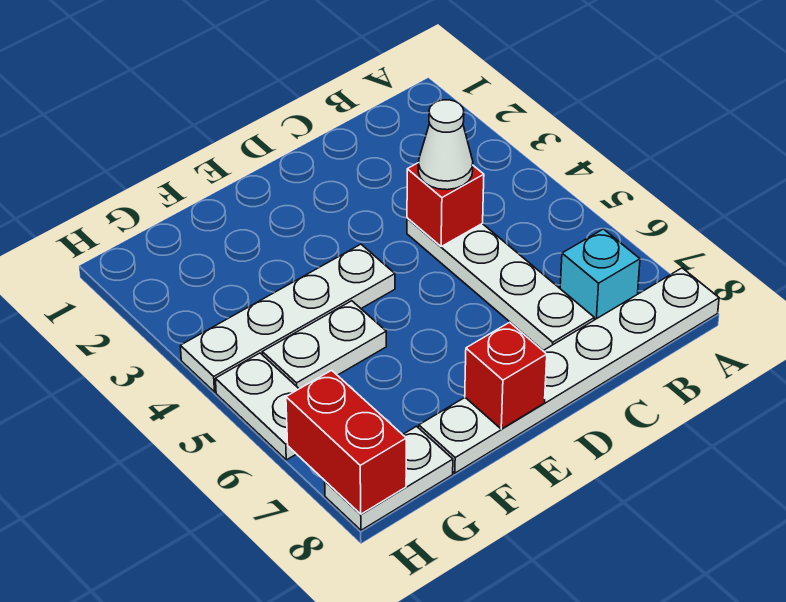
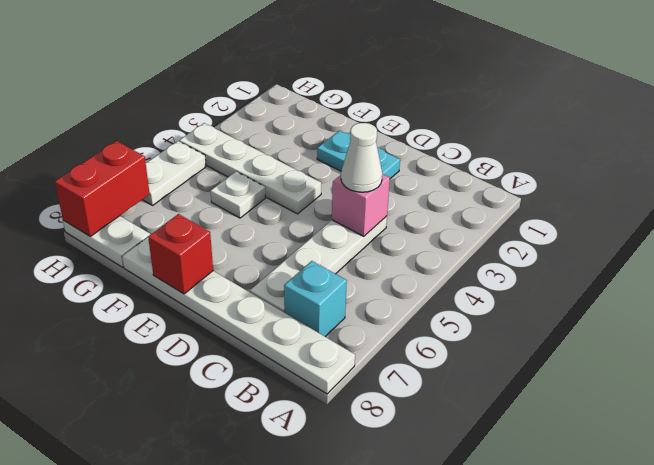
red 1x1 brick [407,163,484,246] -> pink 1x1 brick [332,174,390,236]
none -> cyan 1x2 plate [317,131,400,179]
white 1x2 plate [262,301,386,389] -> white 1x1 plate [210,172,265,218]

